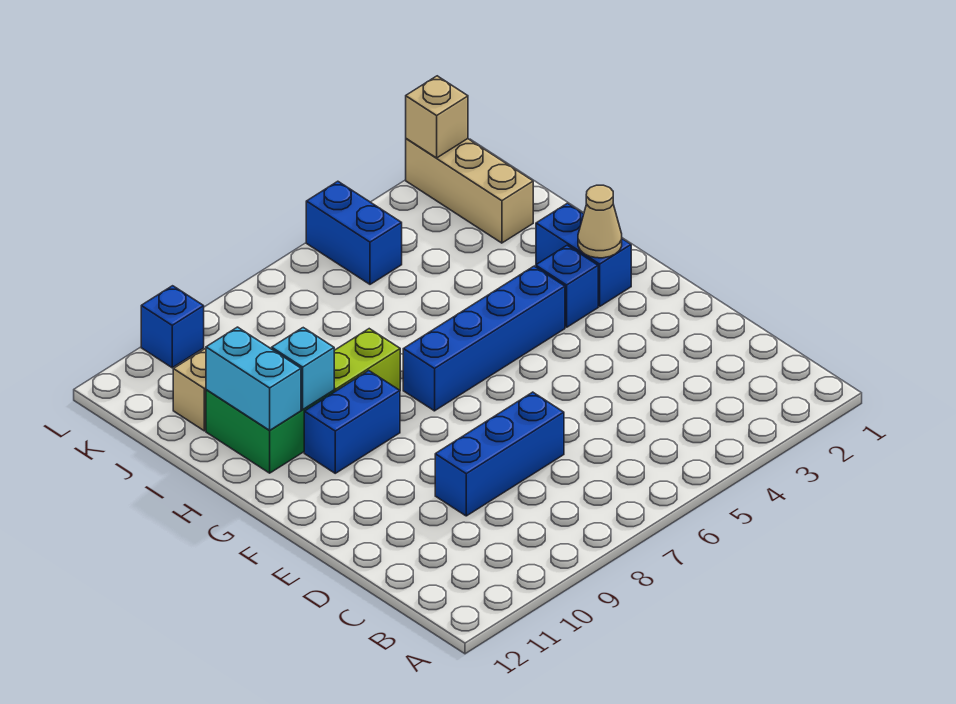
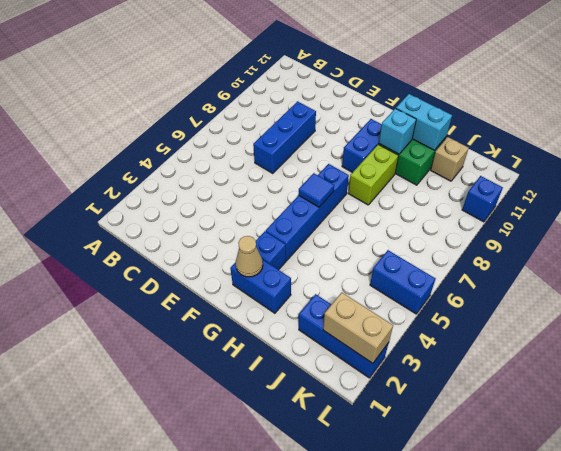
none -> blue 1x1 tile [299,173,334,207]
tan 1x3 brick [406,139,533,243] -> blue 1x3 brick [299,294,389,378]
tan 1x1 brick [406,76,468,158] -> tan 1x2 brick [323,292,393,363]

